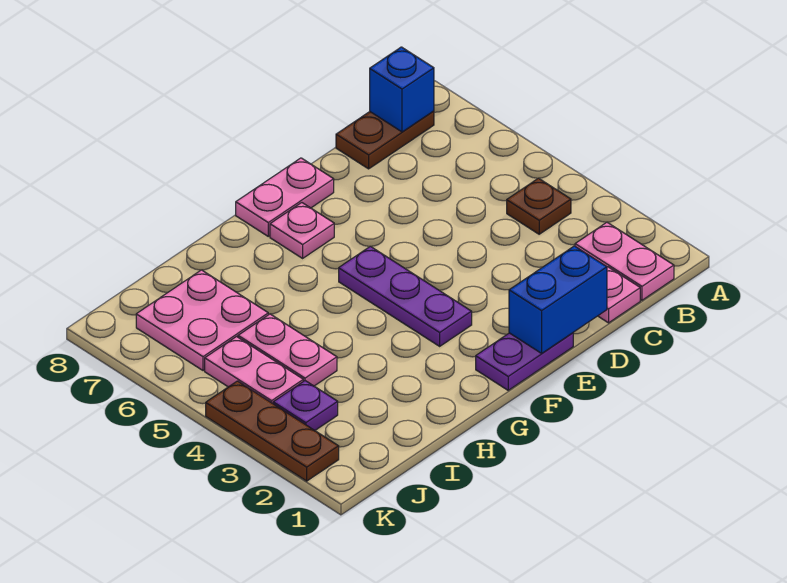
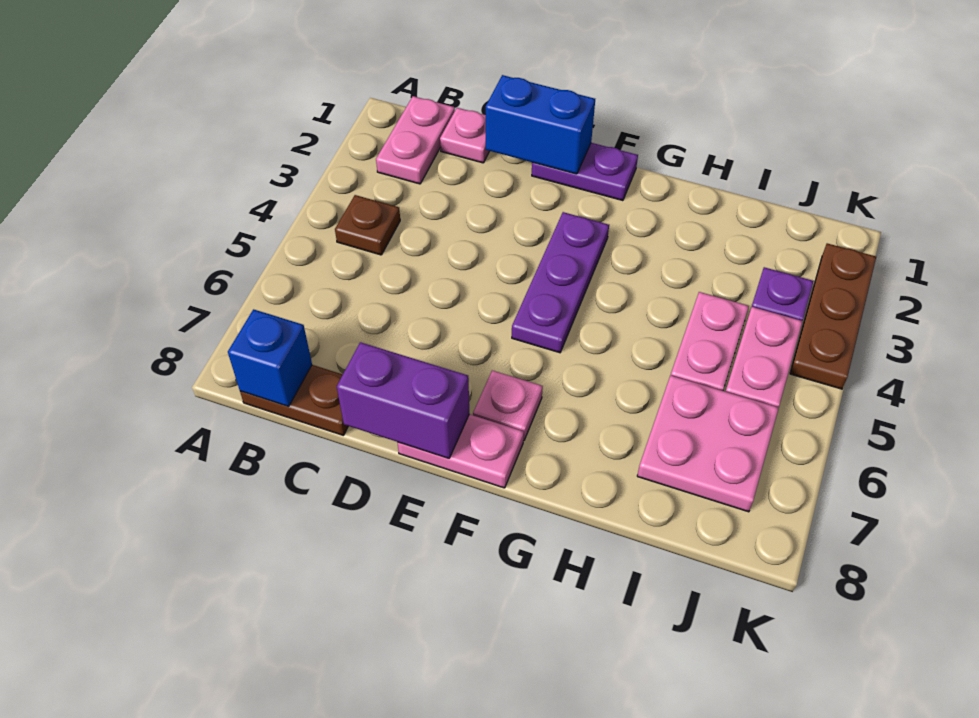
none -> purple 1x2 brick [337,342,469,458]

